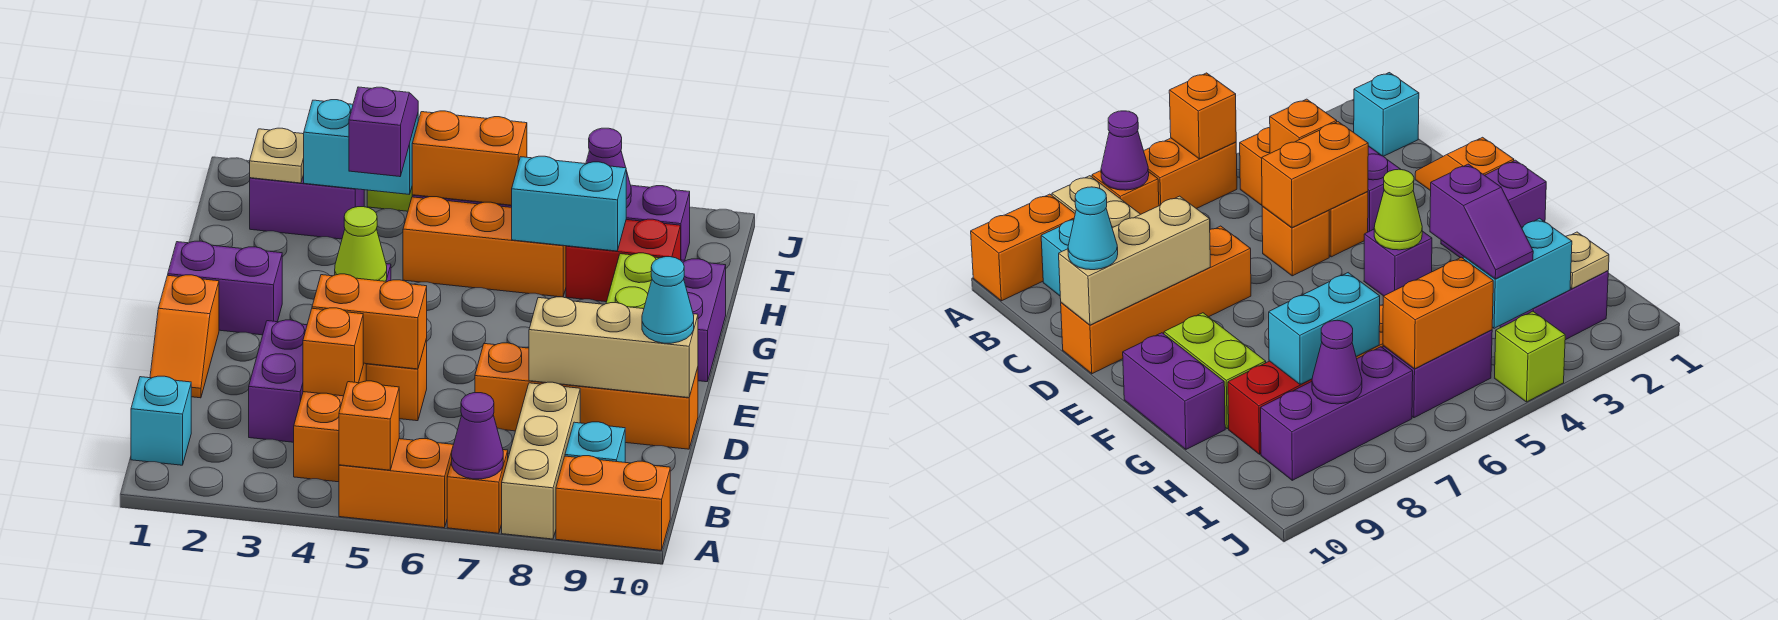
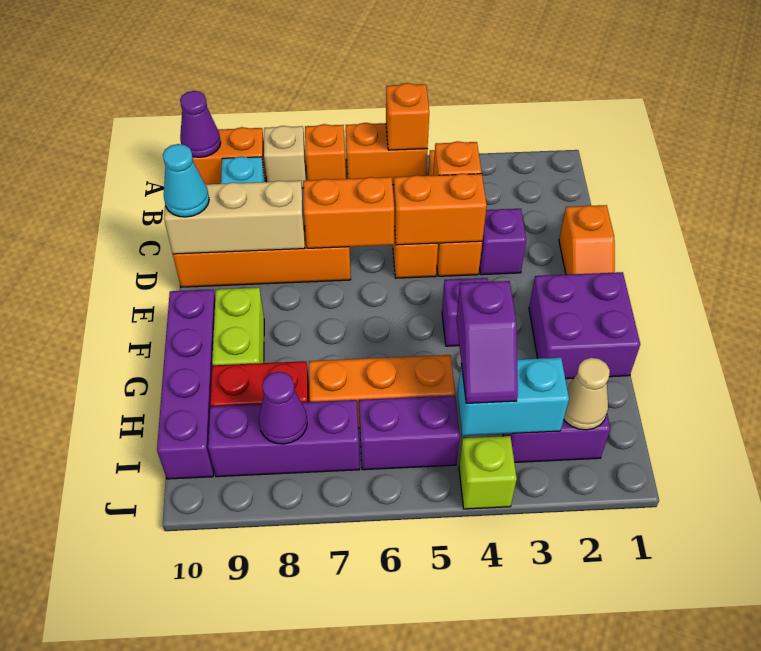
purple 1x1 cone [452,393,503,479] -> purple 1x1 cone moved to [180,91,221,157]
tan 1x3 brick [502,382,580,539] -> tan 1x1 brick [264,126,306,188]
cyan 1x1 brick [131,376,191,465] -> none
purple 1x2 brick [249,320,307,442] -> purple 1x1 brick [479,209,526,275]
orange 1x2 slope [150,275,219,398] -> orange 1x2 slope turned to [559,205,615,275]
purple 1x2 brick [168,241,282,335] -> purple 2x2 brick [529,272,640,379]
lime 1x1 cone [335,207,387,281] -> none
purple 1x2 brick [681,259,726,382] -> purple 1x4 brick [157,289,215,479]
cyan 1x2 brick [511,156,626,251] -> none
tan 1x1 plate [250,128,304,183] -> tan 1x1 cone [564,358,610,430]
orange 1x2 brick [412,111,527,205] -> orange 1x2 brick moved to [303,177,394,248]

